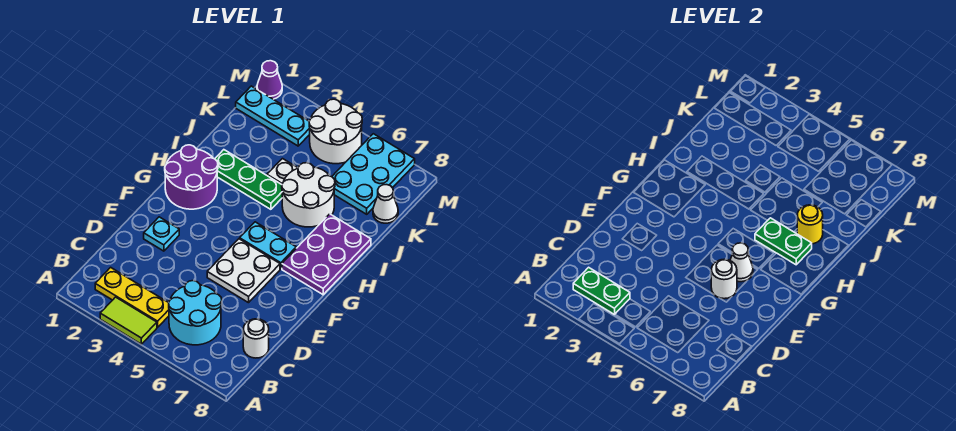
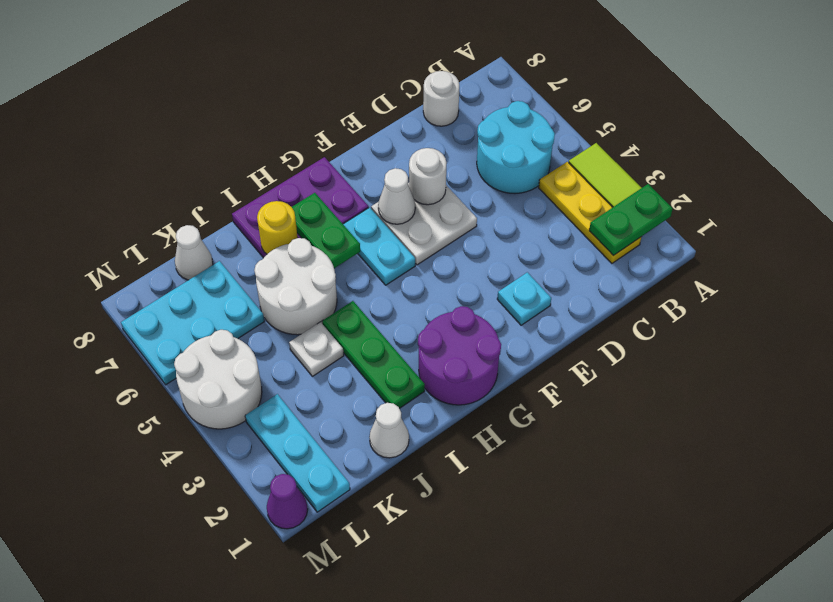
green 1x2 plate [573,267,630,315] -> green 1x2 plate turned to [589,184,673,256]
none -> white 1x1 cone [369,403,409,458]

